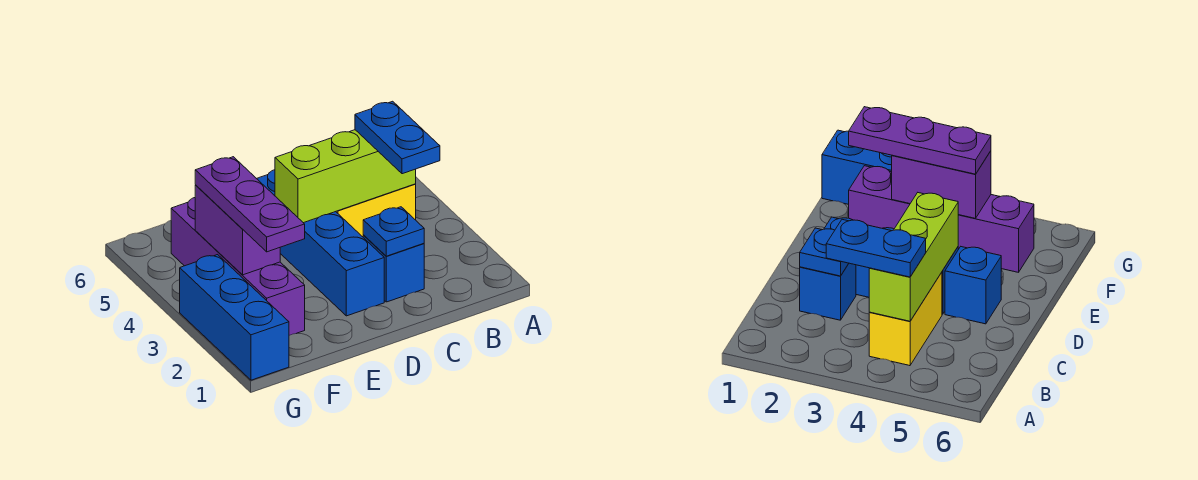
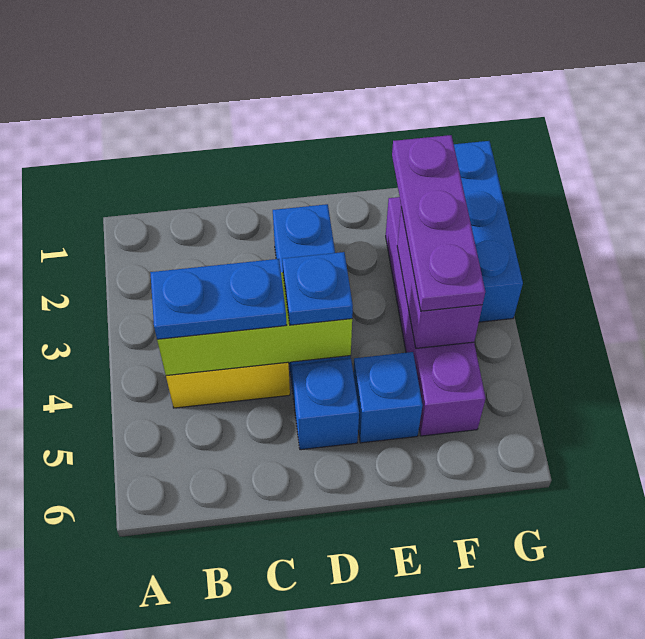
blue 1x2 plate [355,101,440,174] -> blue 1x2 plate turned to [150,259,286,339]
blue 1x1 brick [363,235,424,302] -> blue 1x1 brick moved to [353,352,423,443]
blue 1x1 plate [363,207,424,256] -> blue 1x1 plate moved to [282,252,353,325]

